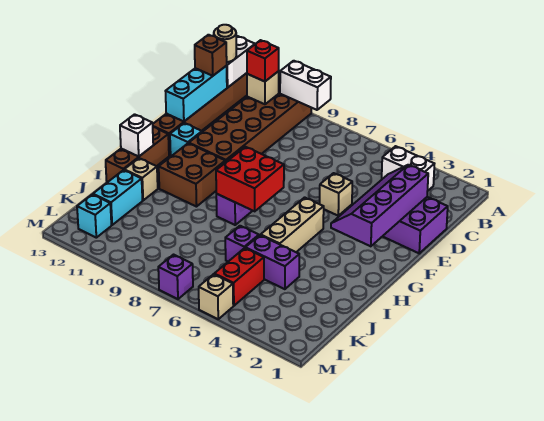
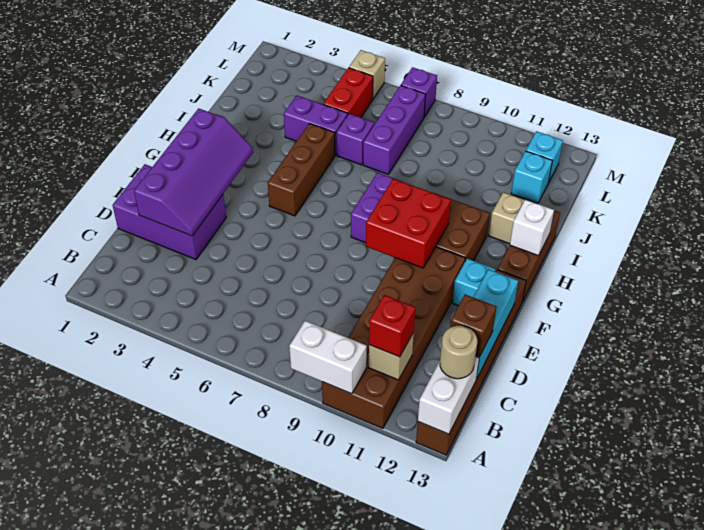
white 1x2 brick [382,146,434,190] -> none
tan 1x1 brick [320,173,352,216] -> none
tan 1x3 brick [261,197,324,252] -> brown 1x3 brick [268,123,335,216]
red 2x2 brick [216,147,284,211] -> red 2x2 brick moved to [366,179,451,268]
none -> purple 1x3 brick [363,85,426,174]
cyan 1x2 brick [93,170,142,225] -> cyan 1x1 brick [511,151,553,204]

